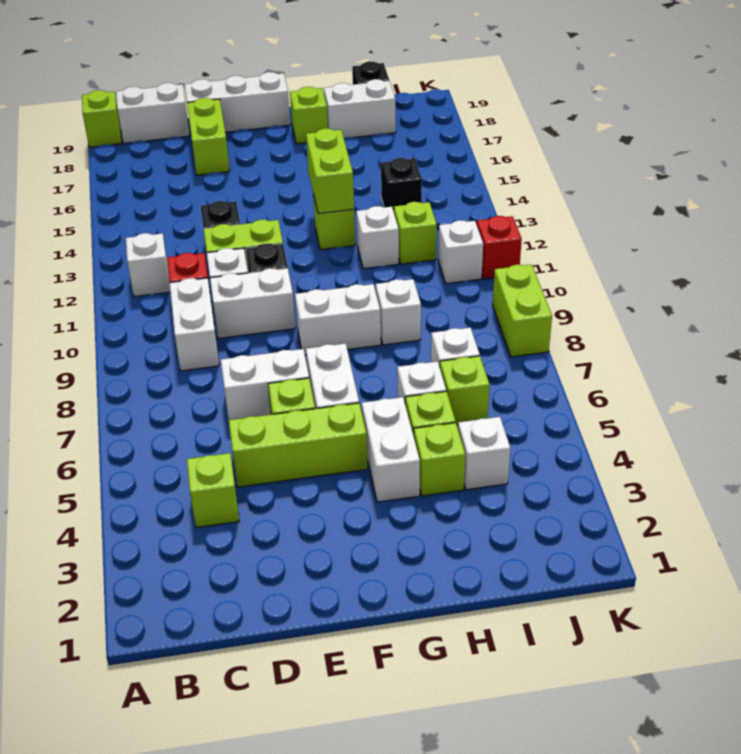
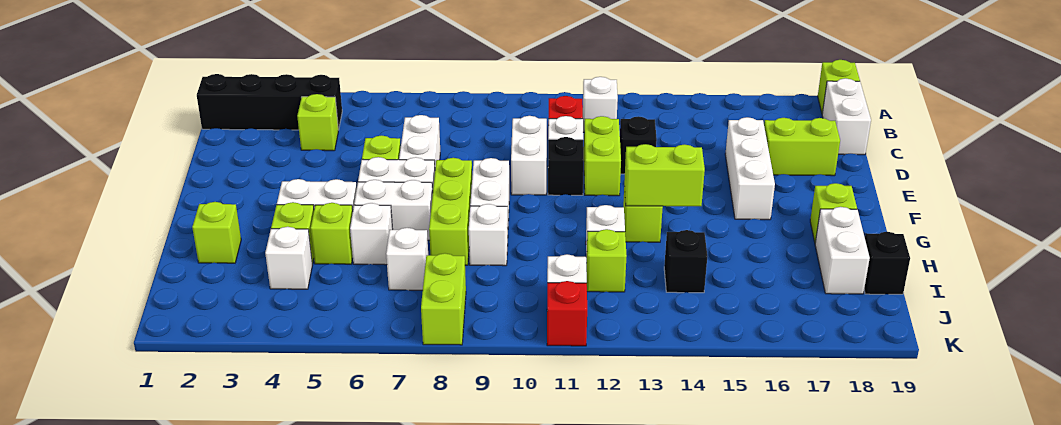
none -> black 1x4 brick [197,74,342,130]
white 1x2 brick [170,278,219,371] -> white 1x2 brick moved to [354,180,433,240]
lime 1x3 brick [229,403,368,487] -> lime 1x3 brick moved to [429,158,472,265]
white 1x3 brick [185,72,290,132] -> white 1x3 brick moved to [725,117,775,220]
lime 1x1 brick [440,356,489,425] -> lime 1x1 brick moved to [192,202,241,263]
lime 1x2 brick [493,265,552,357] -> lime 1x2 brick turned to [421,253,466,345]

